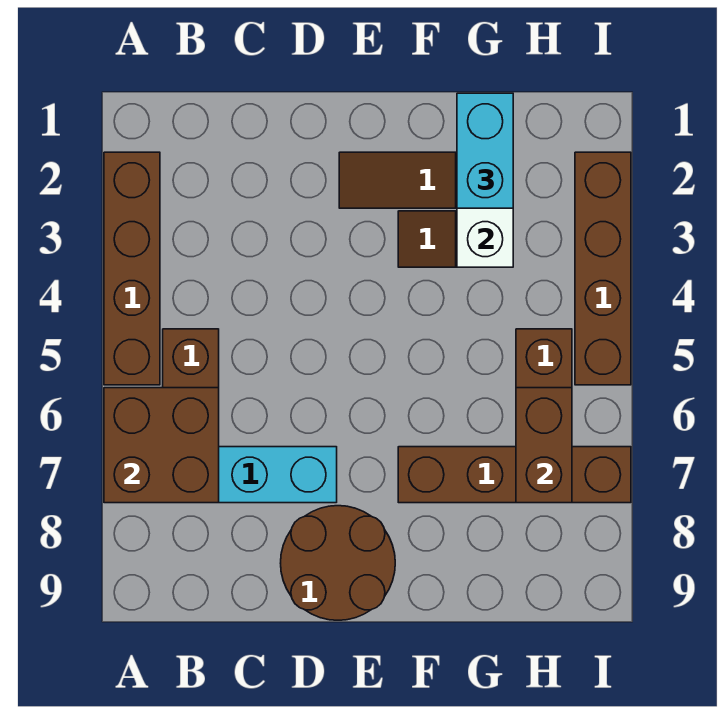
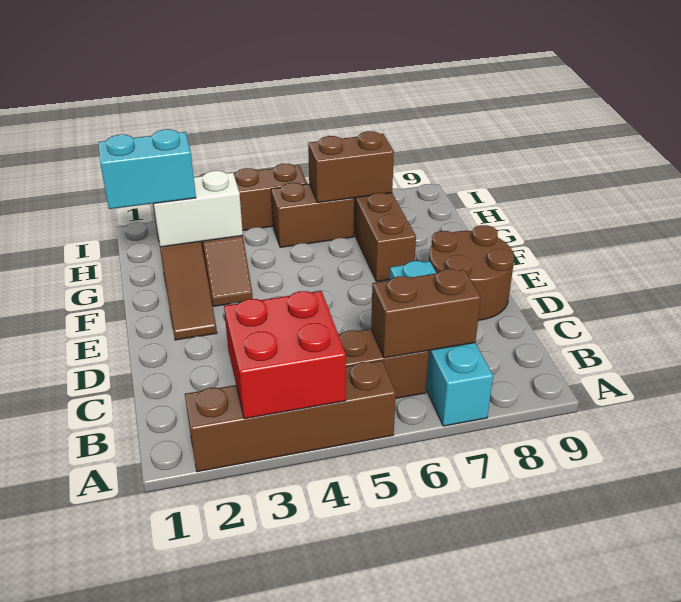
none -> red 2x2 brick [224,291,346,419]
brown 2x2 brick [104,388,219,503] -> brown 1x2 brick [371,269,481,358]

